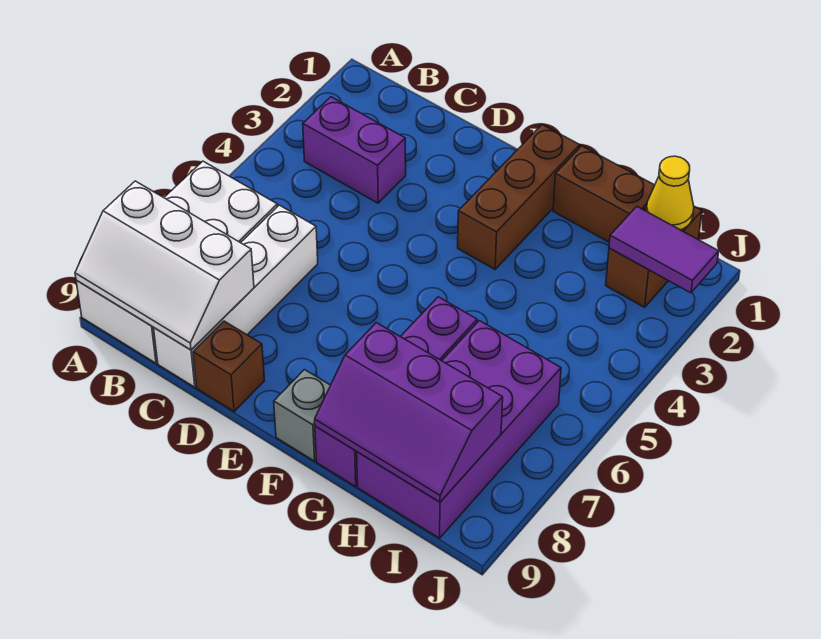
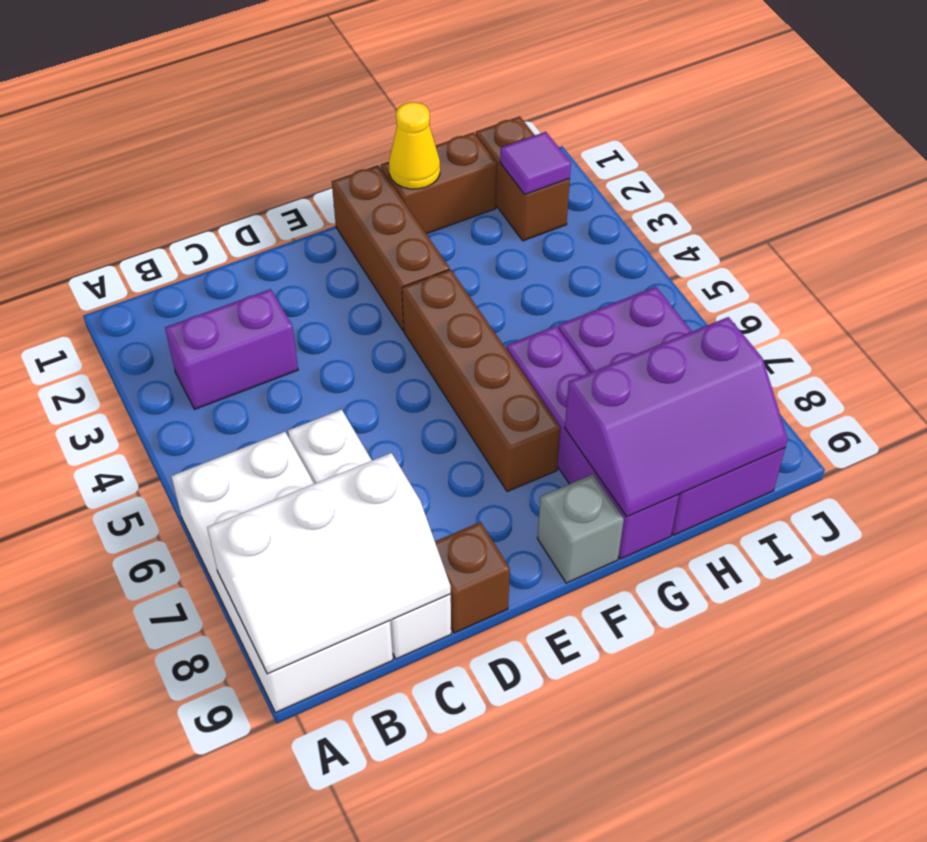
none -> brown 1x4 brick [402,269,561,492]
yellow 1x1 cone [646,156,694,230] -> yellow 1x1 cone moved to [389,102,440,189]
purple 1x2 tile [609,207,719,293] -> purple 1x1 tile [500,132,571,194]

